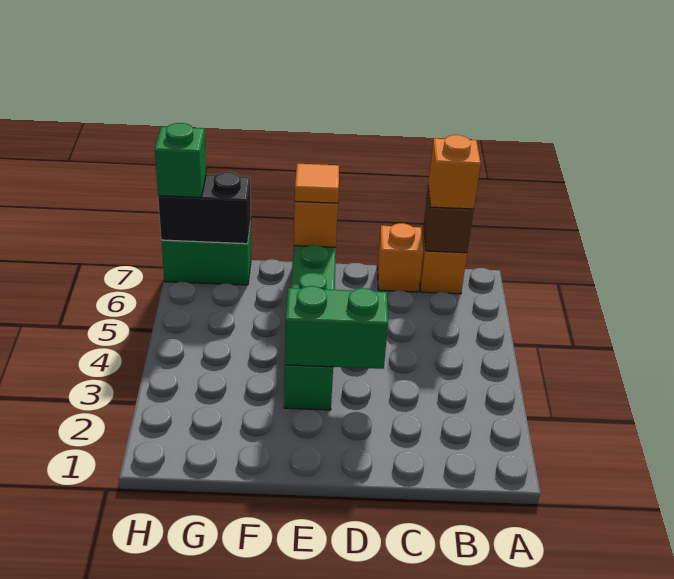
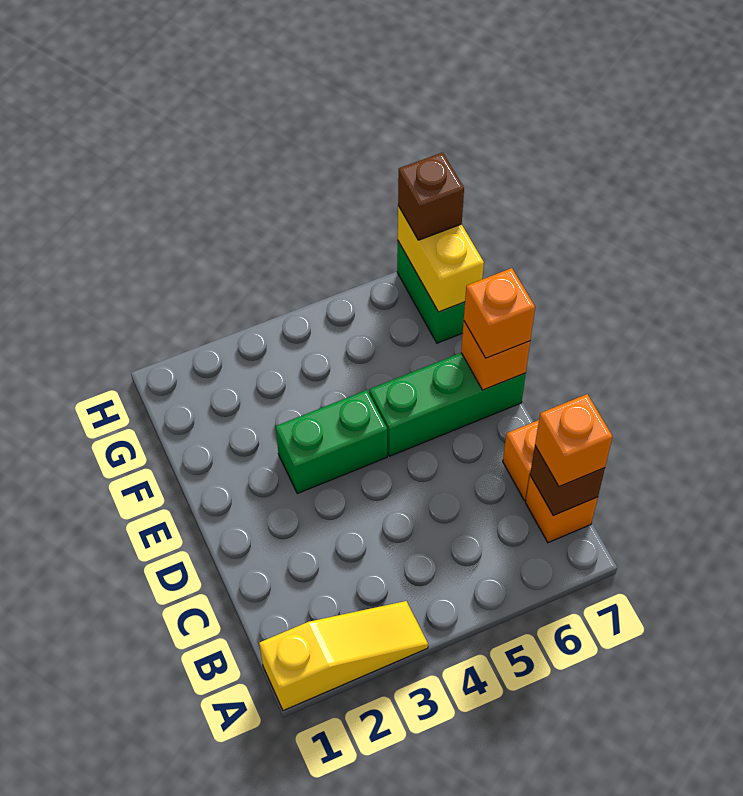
none -> yellow 1x3 slope [259,601,428,711]
green 1x2 brick [285,286,388,369] -> none
orange 1x1 tile [295,164,339,203] -> orange 1x1 brick [464,268,535,358]
black 1x2 brick [158,172,251,244] -> yellow 1x2 brick [398,206,484,312]
green 1x1 brick [155,123,206,198] -> brown 1x1 brick [398,152,464,240]

